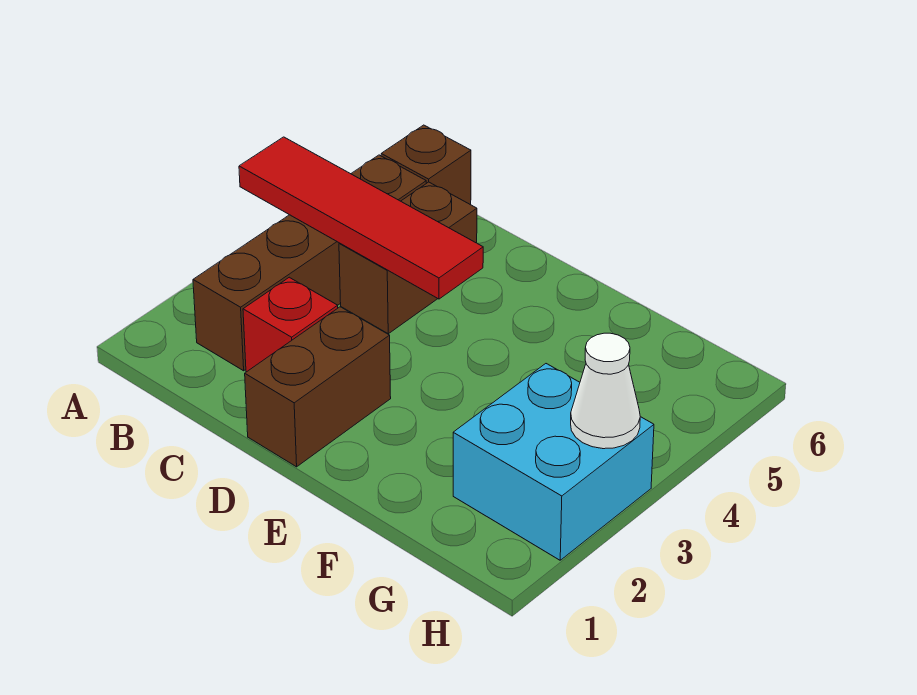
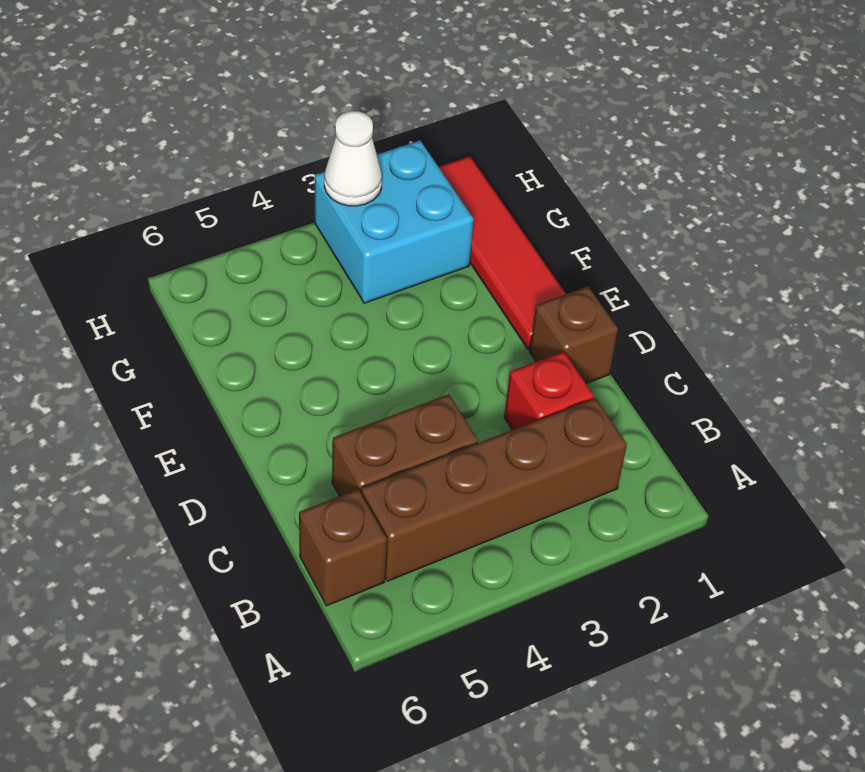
red 1x4 tile [239,137,483,299] -> red 1x4 tile moved to [439,156,566,350]
brown 1x2 brick [245,307,391,467] -> brown 1x1 brick [530,286,618,384]

